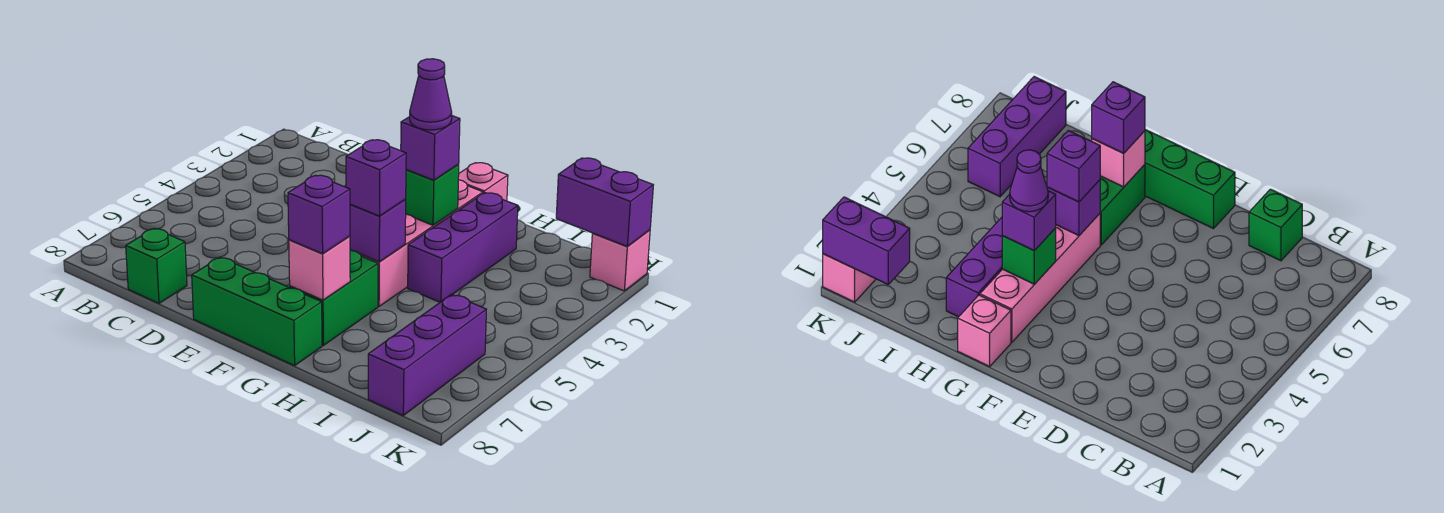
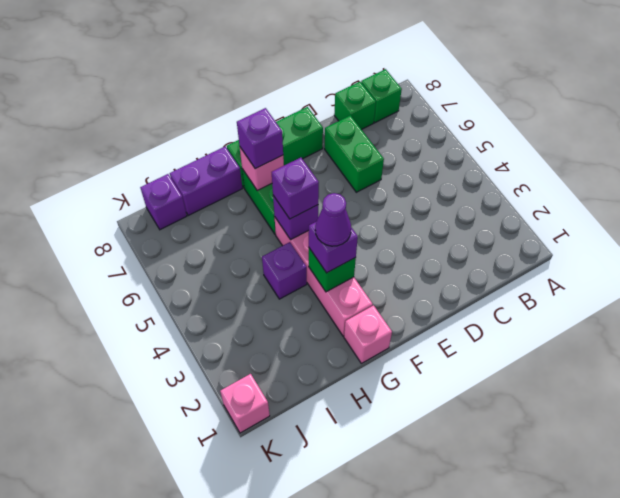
none -> green 1x1 brick [361,69,402,123]
none -> green 1x2 brick [325,115,384,192]
purple 1x3 brick [408,193,518,302] -> purple 1x1 brick [262,242,307,299]
purple 1x2 brick [556,158,653,247] -> purple 1x2 brick moved to [170,147,242,215]
purple 1x3 brick [368,294,487,415] -> purple 1x1 brick [140,174,187,230]

